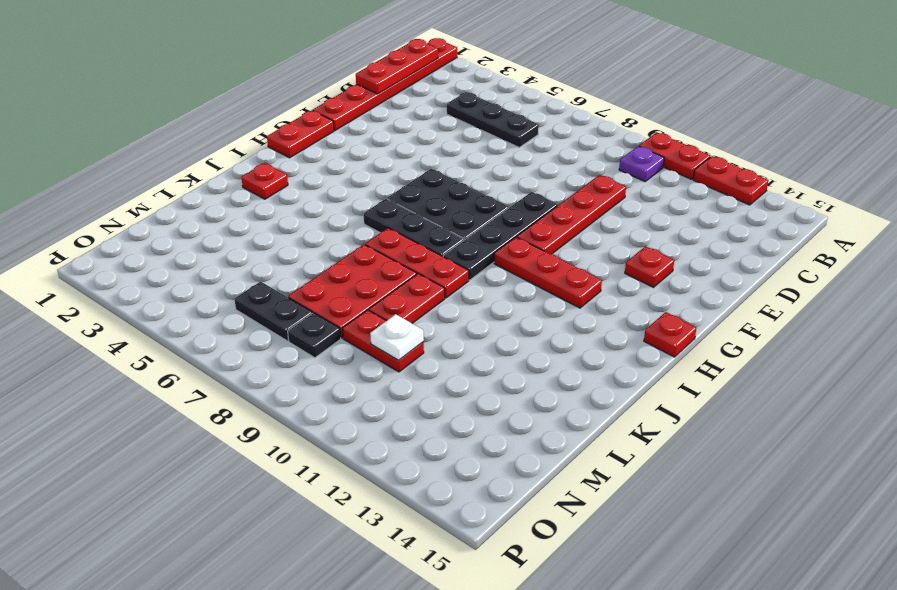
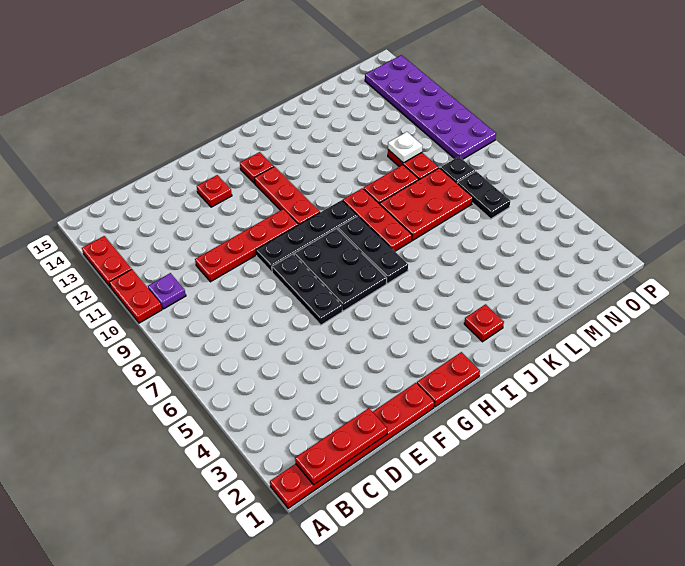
black 1x3 plate [447,92,539,147] -> black 1x3 plate moved to [272,254,342,325]
red 1x1 plate [644,312,696,357] -> red 1x1 plate moved to [240,152,274,183]
none -> purple 2x6 plate [365,55,496,159]

